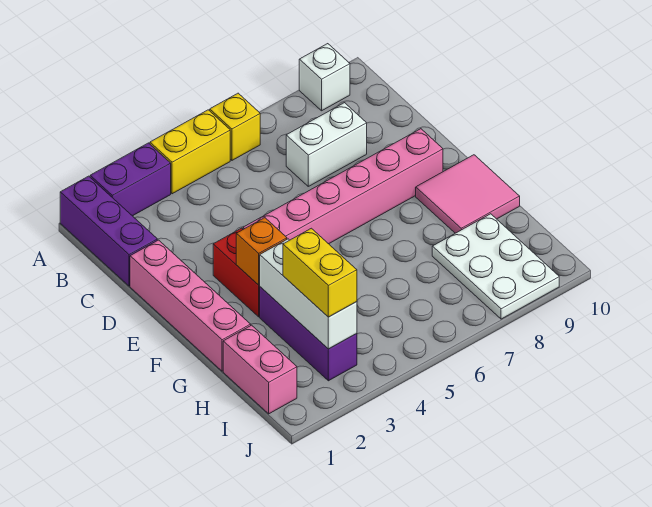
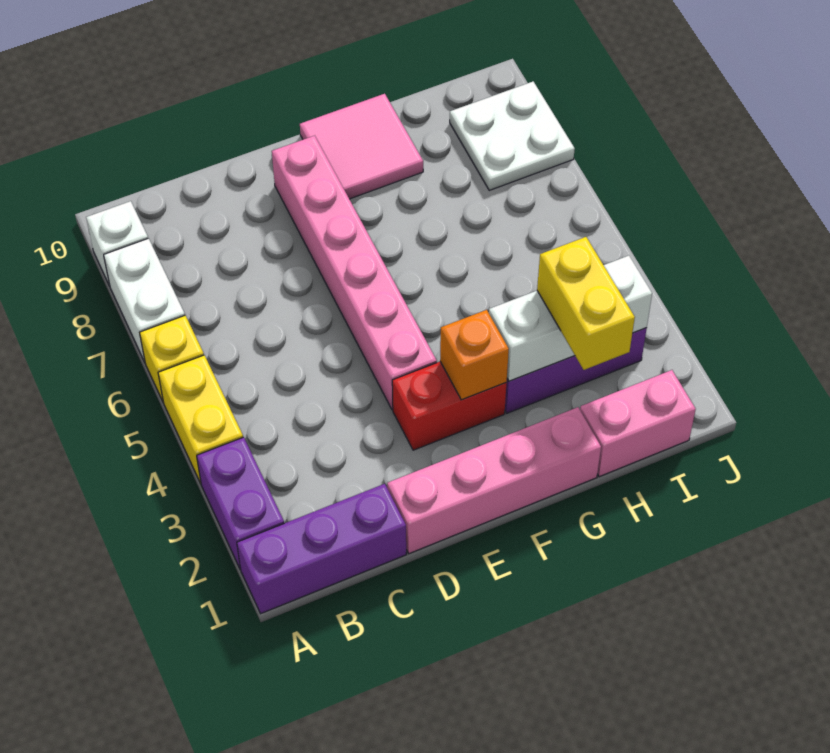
white 1x2 brick [286,103,367,186] -> white 1x2 brick moved to [104,238,185,362]
yellow 1x2 brick [283,228,357,317] -> yellow 1x2 brick turned to [537,237,635,370]
white 2x3 plate [432,214,559,319] -> white 2x2 plate [450,82,575,190]

